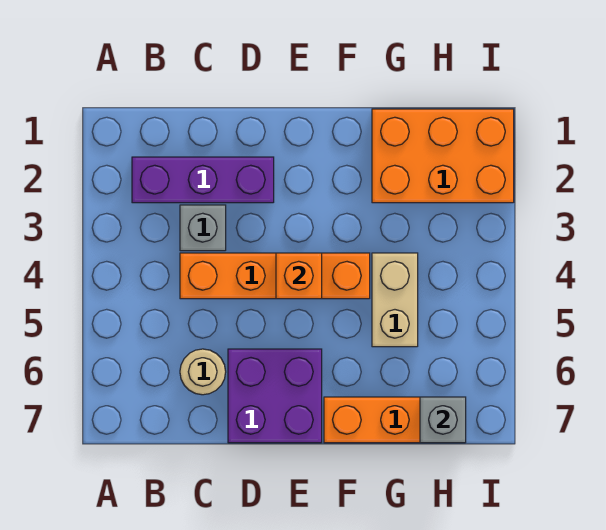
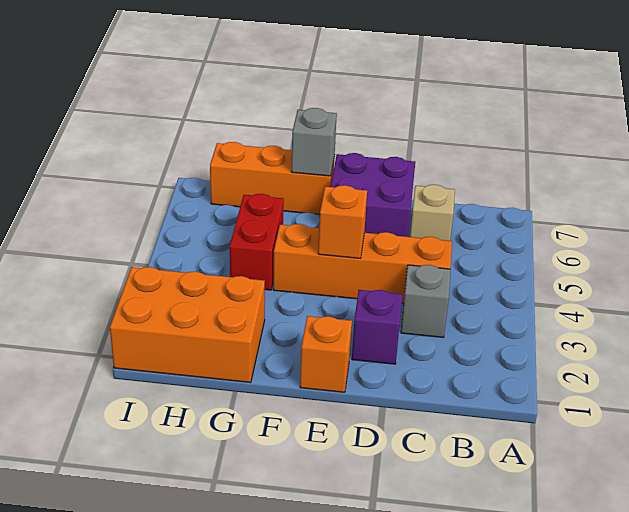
purple 1x3 brick [132,157,274,203] -> purple 1x1 brick [352,290,402,364]
tan 1x1 round brick [180,349,226,395] -> tan 1x1 brick [410,185,455,241]
none -> orange 1x1 brick [300,316,352,392]
tan 1x2 brick [372,253,418,347] -> red 1x2 brick [230,194,284,290]
grey 1x1 brick [420,397,466,443] -> grey 1x1 brick moved to [291,108,337,176]

